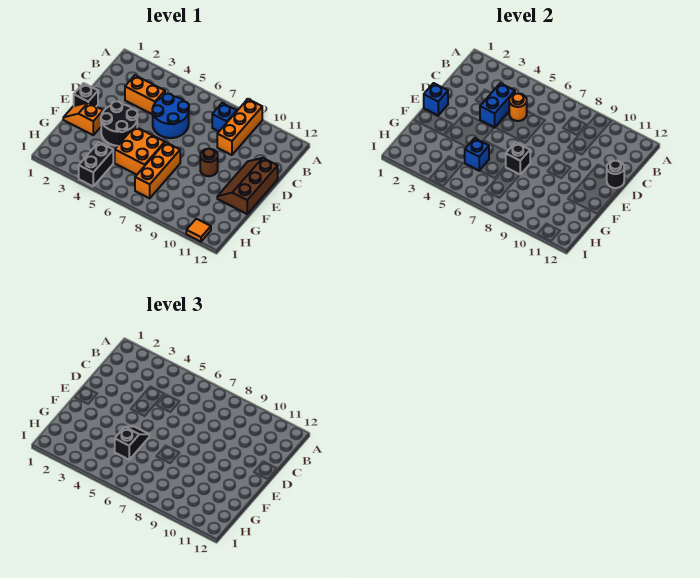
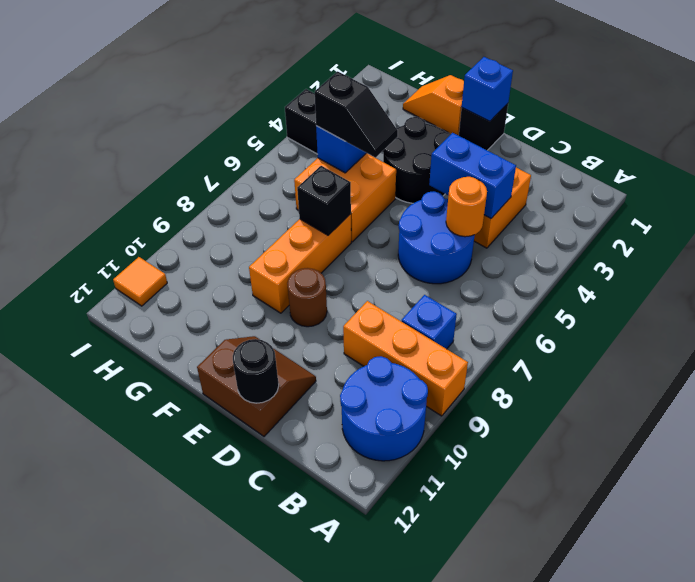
none -> blue 2x2 round brick [340,356,428,461]
brown 2x3 slope [217,158,278,214] -> brown 2x2 slope [197,336,316,436]
orange 1x2 slope [63,103,103,135] -> orange 1x2 slope turned to [403,75,464,136]
orange 1x3 brick [135,142,180,198] -> orange 1x3 brick turned to [249,214,351,313]

